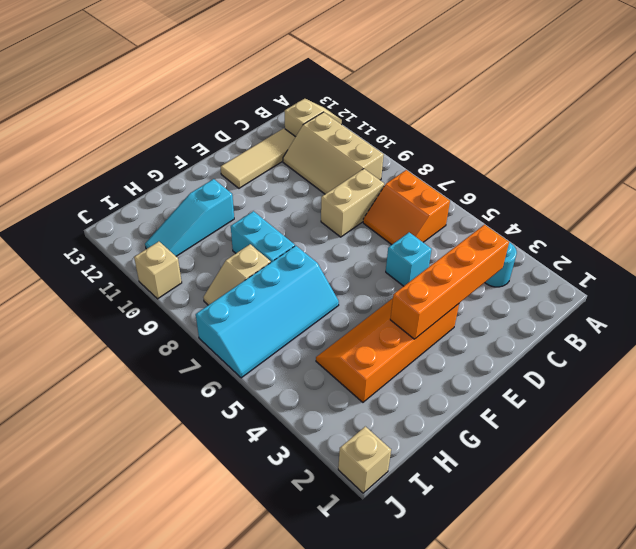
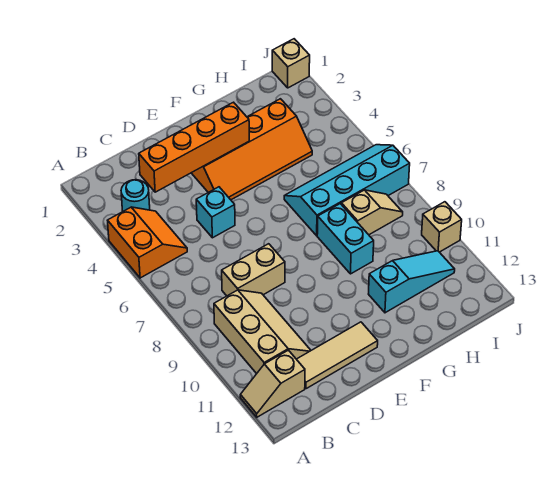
orange 2x2 slope [363,170,450,245] -> orange 2x2 slope moved to [108,207,187,278]

